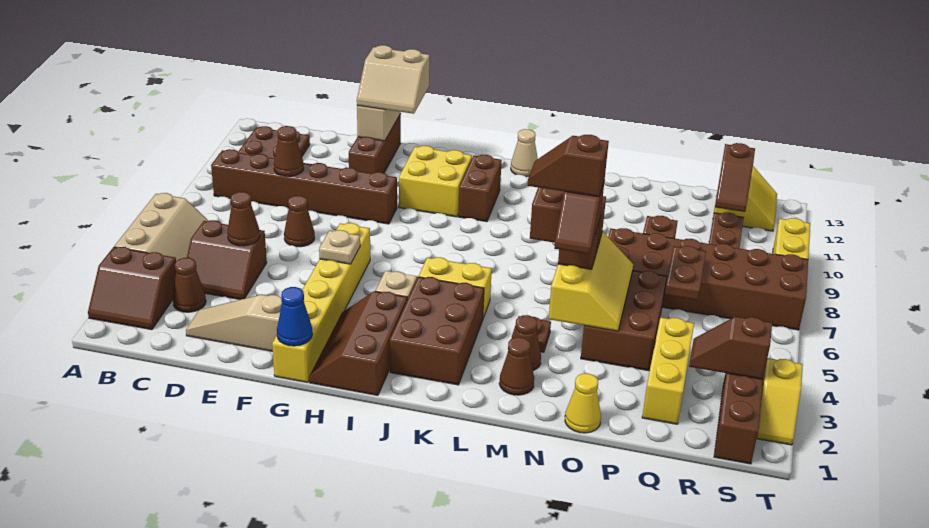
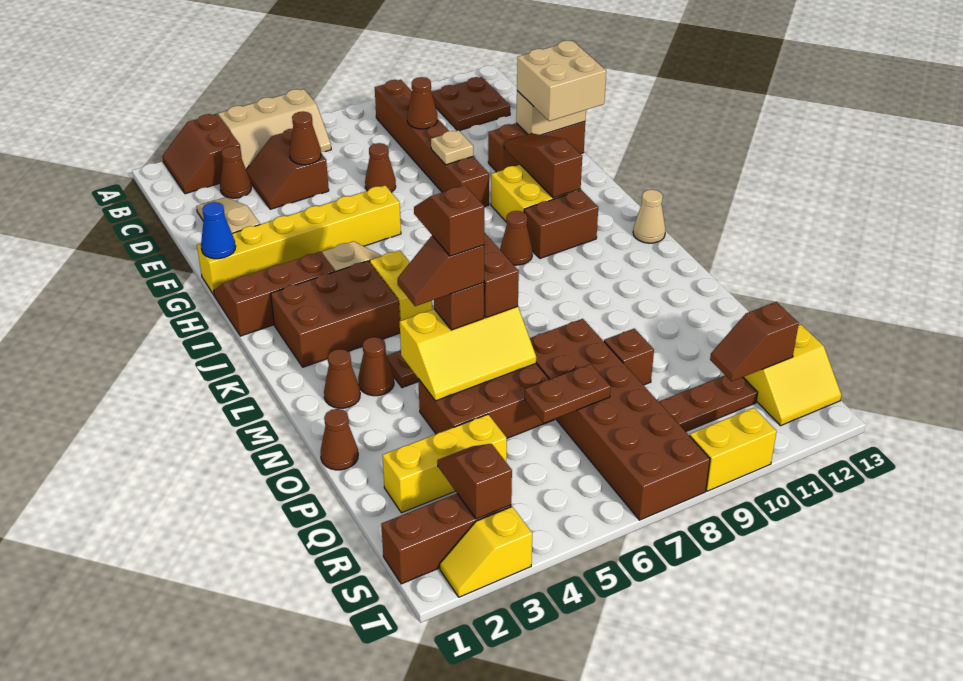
tan 2x2 slope [357,45,430,114] -> tan 2x2 brick [517,41,606,121]
tan 1x1 plate [319,230,360,264] -> tan 1x1 plate moved to [431,130,473,165]
none -> brown 1x3 slope [504,133,582,198]
none -> brown 1x1 cone [500,211,532,265]
yellow 1x1 cone [565,373,601,433] -> brown 1x1 cone [321,409,358,470]

